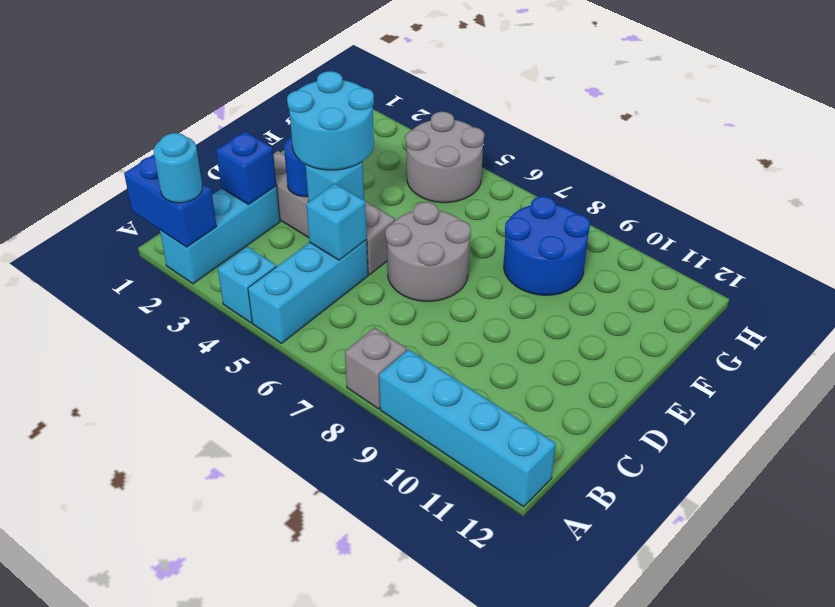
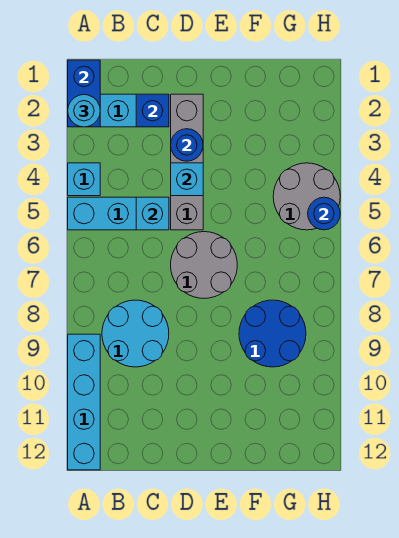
grey 1x1 brick [345,327,407,409] -> none
cyan 2x2 round brick [287,71,374,170] -> cyan 2x2 round brick moved to [102,300,169,367]
none -> blue 1x1 round brick [308,197,340,230]

